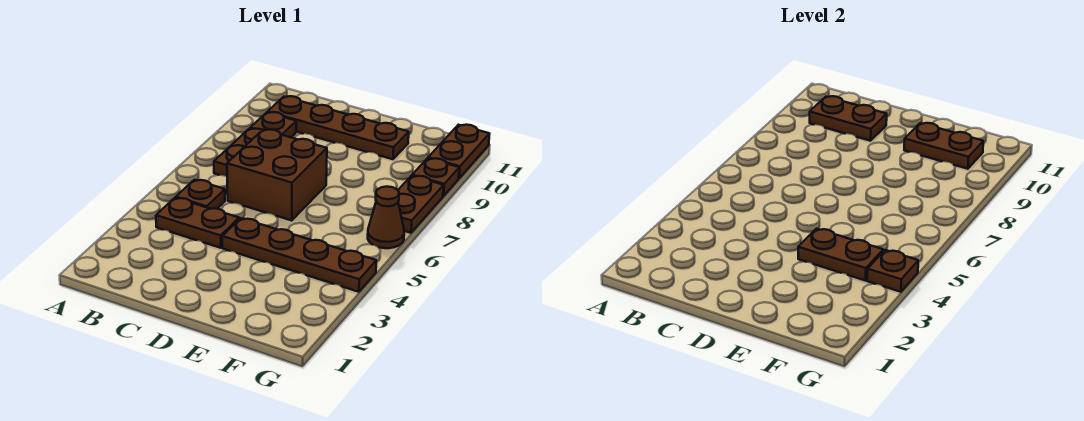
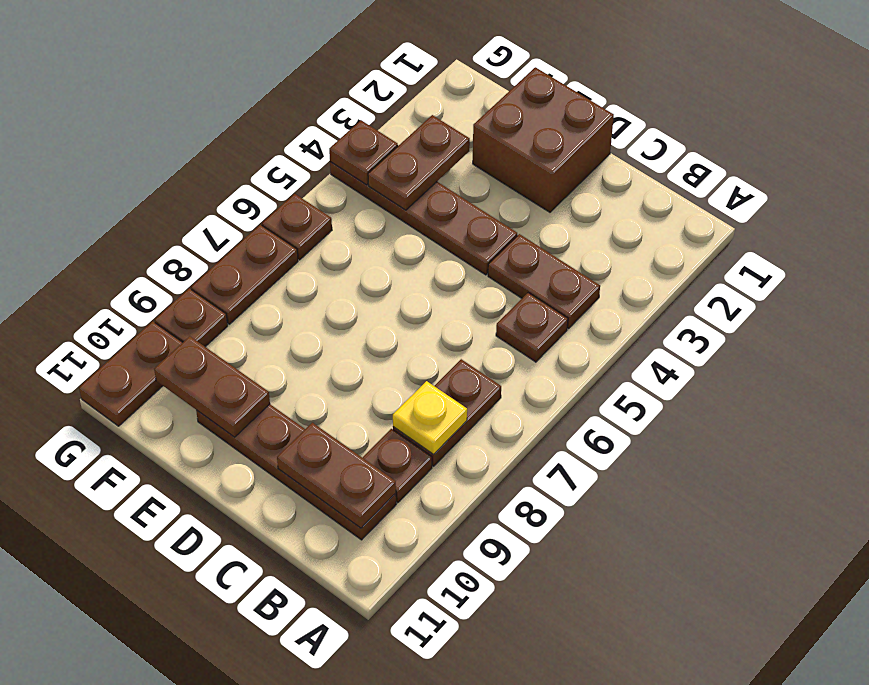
none -> yellow 1x1 plate [393,381,467,455]
brown 2x2 brick [227,129,327,221] -> brown 2x2 brick moved to [473,67,614,212]
brown 1x2 plate [798,229,883,281] -> brown 1x2 plate turned to [368,115,470,210]
brown 1x1 cone [368,187,404,248] -> brown 1x1 plate [262,194,332,260]

